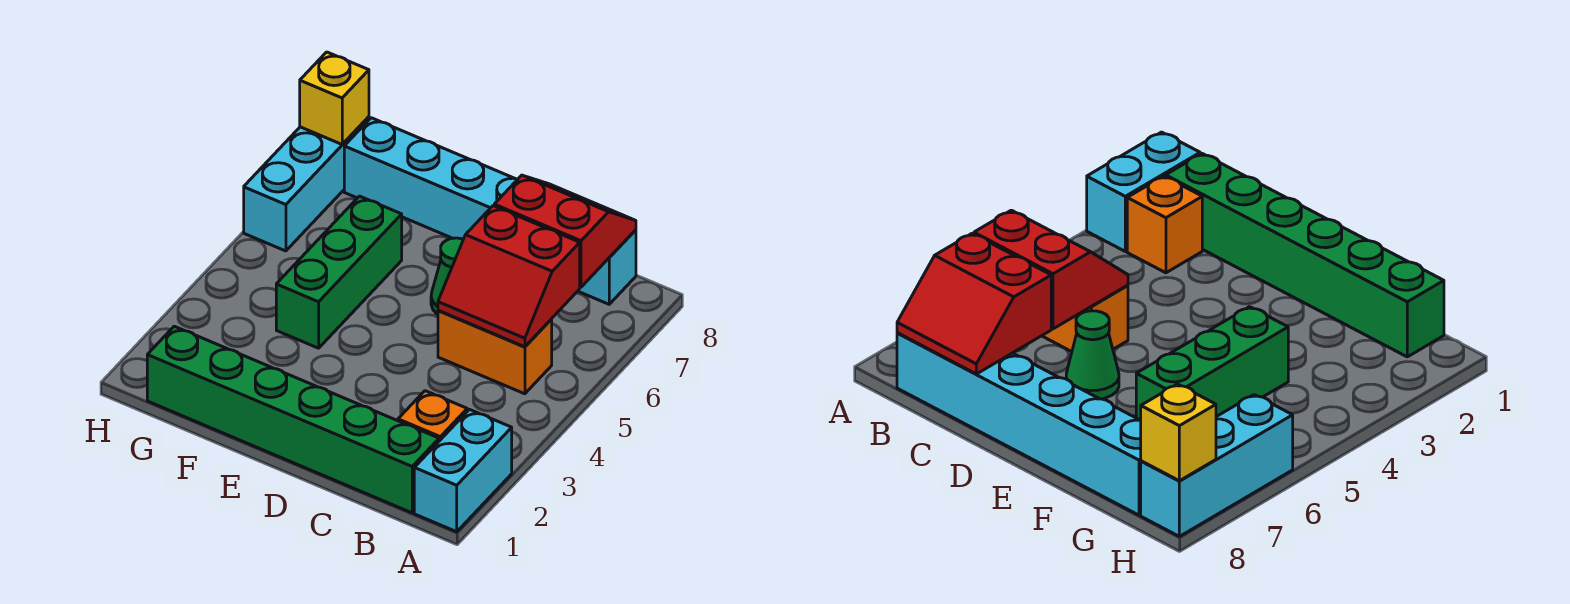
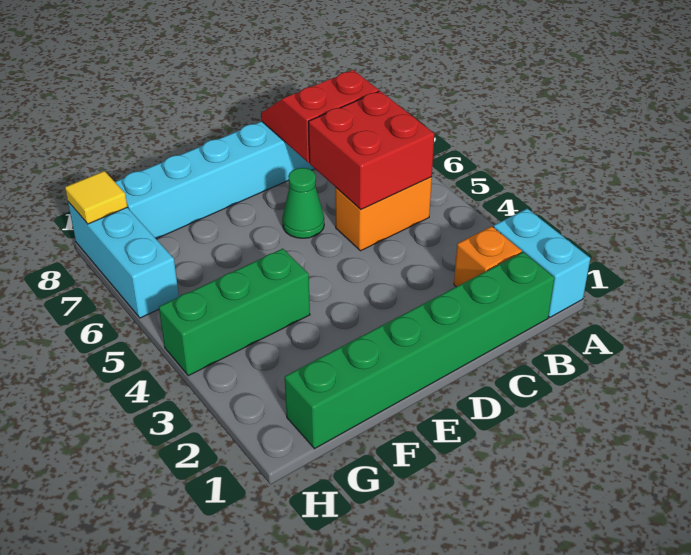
red 2x2 slope [438,206,580,347] -> red 2x2 brick [309,91,434,209]
green 1x3 brick [276,196,402,348] -> green 1x3 brick turned to [159,249,310,376]
yellow 1x1 brick [300,52,369,144] -> yellow 1x1 tile [65,171,127,224]

